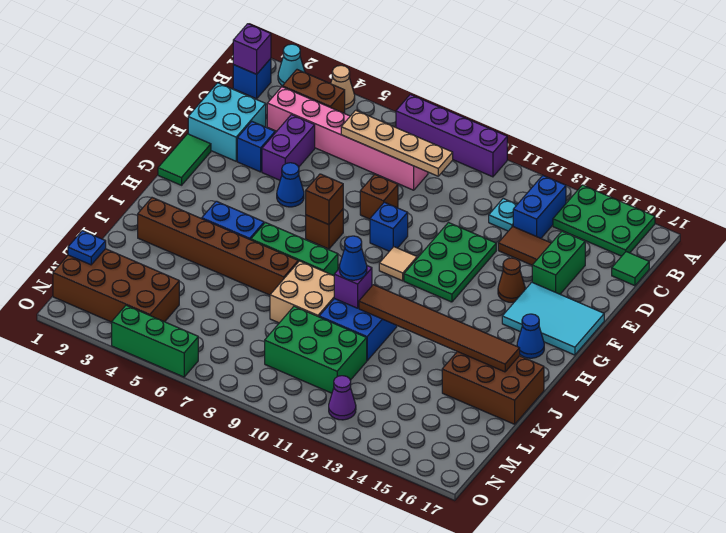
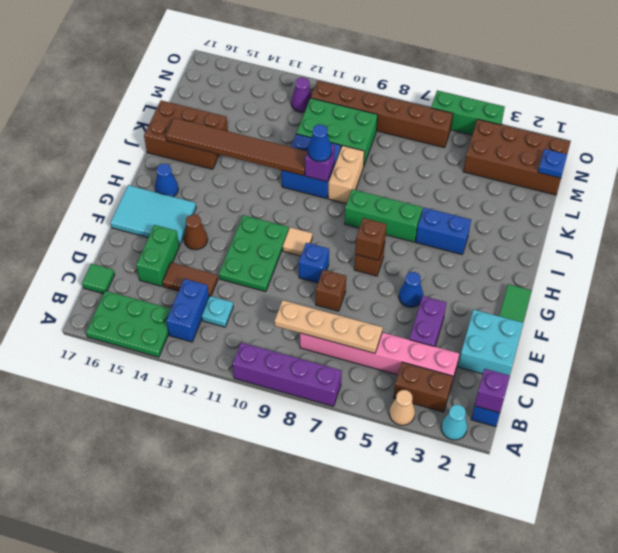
blue 1x1 brick [237,122,275,172] -> none
brown 1x6 brick [138,198,298,295] -> brown 1x6 brick moved to [311,81,453,148]
tan 2x2 brick [270,261,334,323] -> tan 1x2 brick [328,146,364,204]

